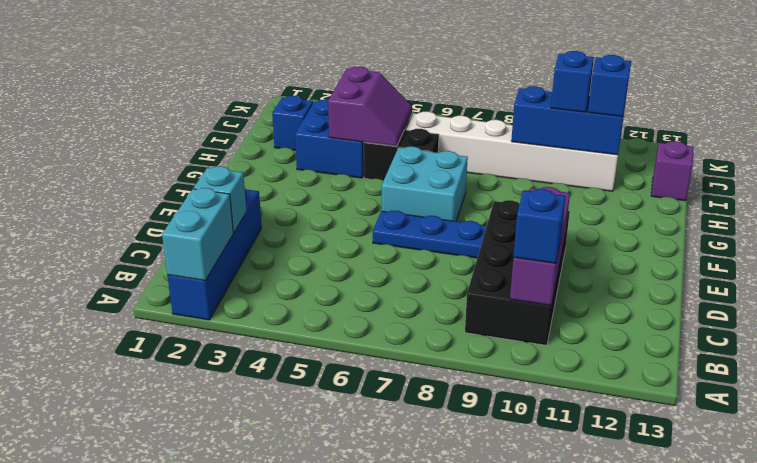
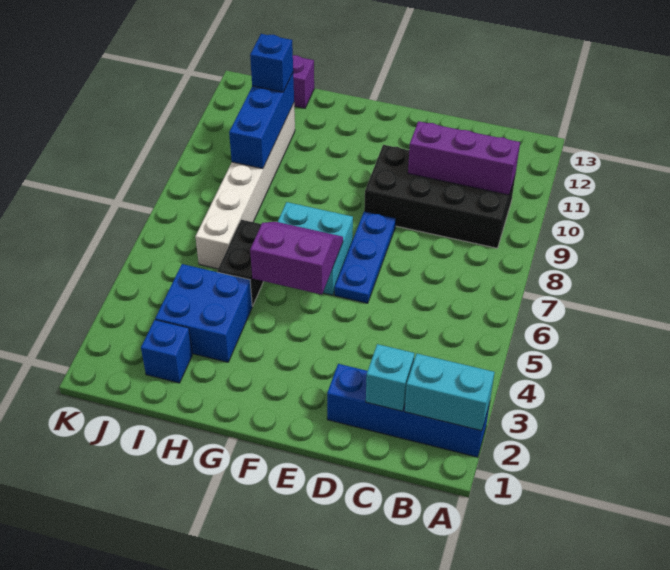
blue 1x1 brick [514,189,566,263] -> none
purple 2x2 slope [328,67,412,146] -> purple 2x2 slope moved to [250,222,343,295]
blue 1x1 brick [551,51,594,112] -> none

